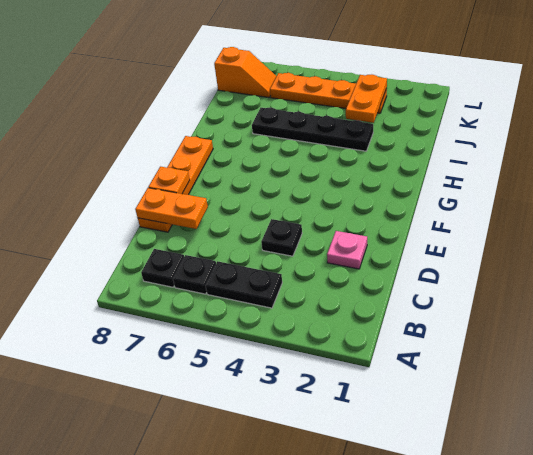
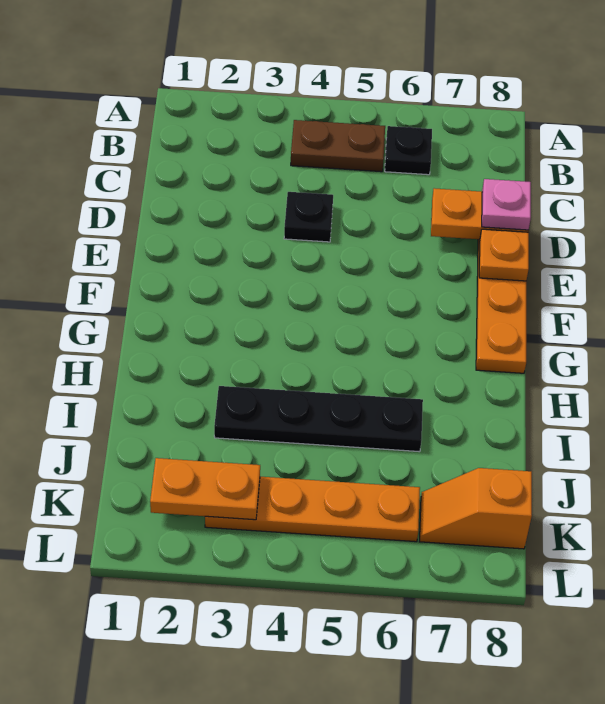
black 1x2 plate [206,261,282,308] -> brown 1x2 plate [291,120,385,172]
black 1x1 plate [141,249,184,287] -> none
pink 1x1 plate [327,231,367,269] -> pink 1x1 plate moved to [482,179,531,230]
orange 1x2 plate [346,75,387,123] -> orange 1x2 plate turned to [150,458,260,520]

